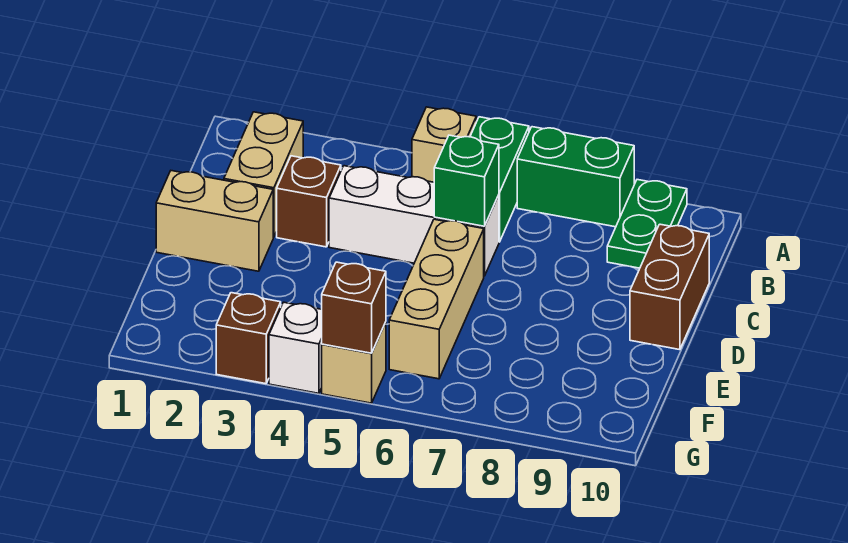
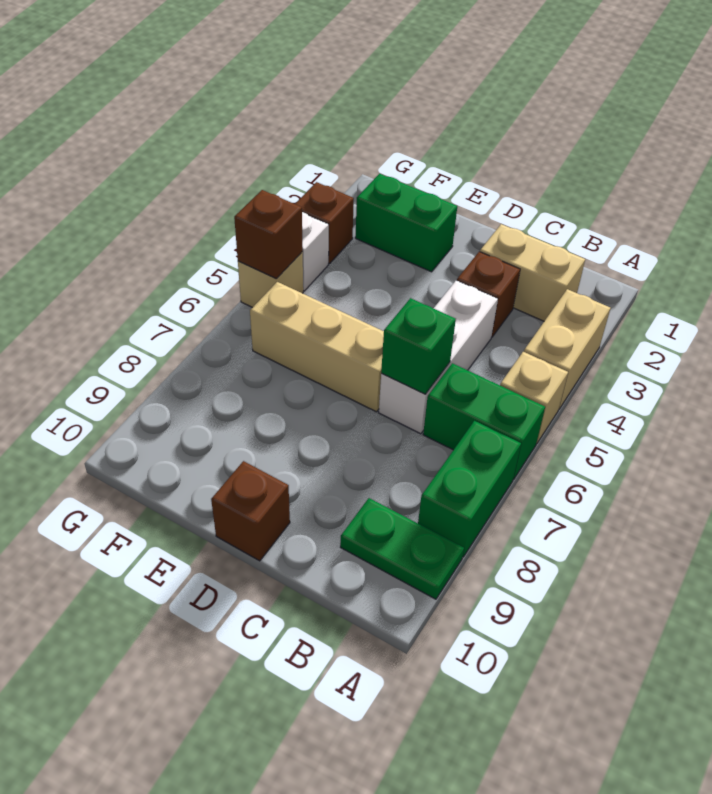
brown 1x2 brick [630,224,709,350] -> brown 1x1 brick [211,461,290,561]
tan 1x2 brick [156,171,273,271] -> tan 1x2 brick moved to [524,289,610,409]
none -> green 1x2 brick [355,174,457,272]

